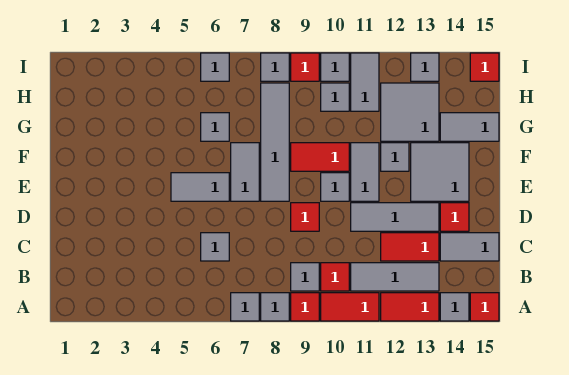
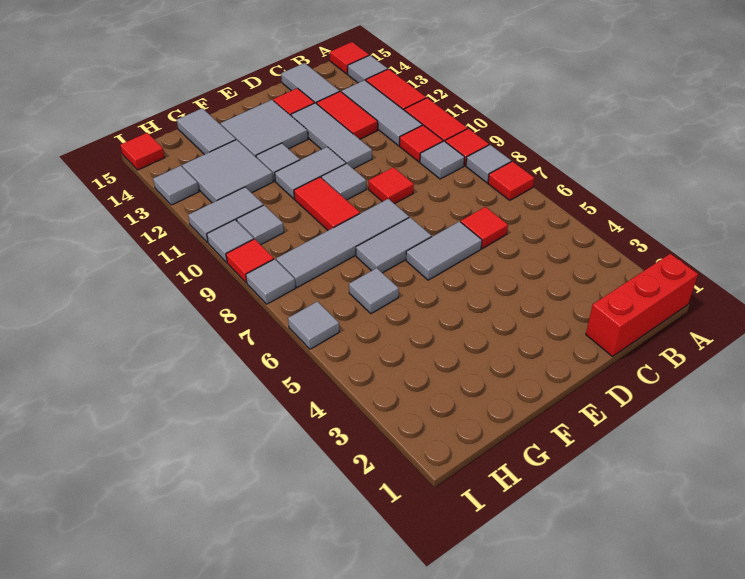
none -> red 1x3 brick [586,254,698,357]
grey 1x1 tile [231,293,259,321] -> red 1x1 tile [488,161,534,200]
grey 1x1 tile [201,233,229,261] -> red 1x1 tile [461,207,508,248]
grey 1x2 tile [171,173,229,201] -> grey 1x2 tile turned to [406,222,482,280]

